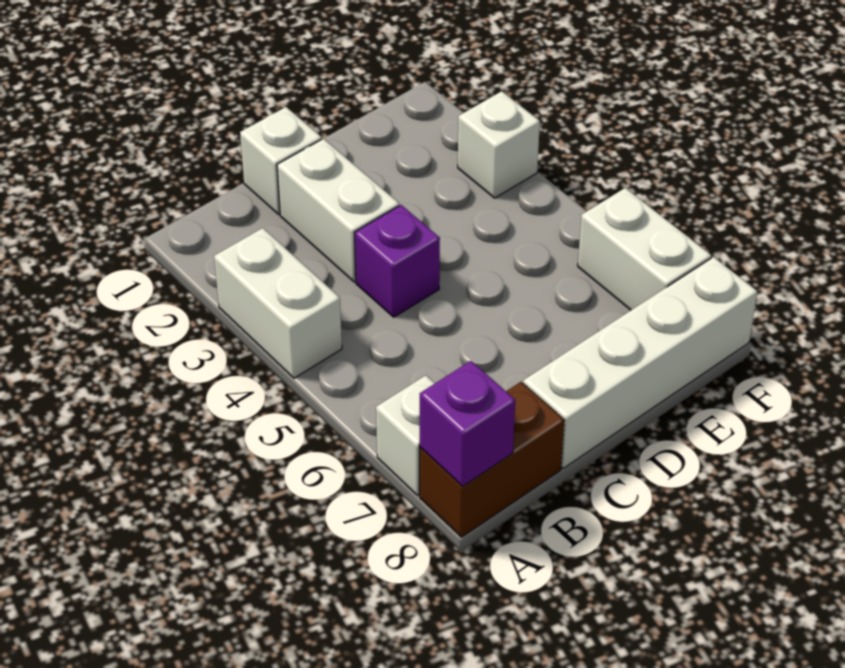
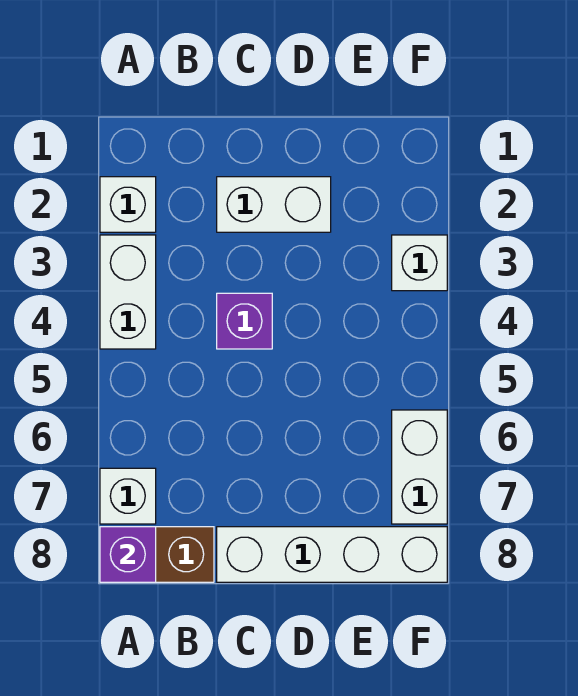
white 1x1 brick [240,107,322,214] -> white 1x1 brick moved to [100,177,156,232]
white 1x2 brick [277,139,399,282] -> white 1x2 brick turned to [217,177,331,232]

